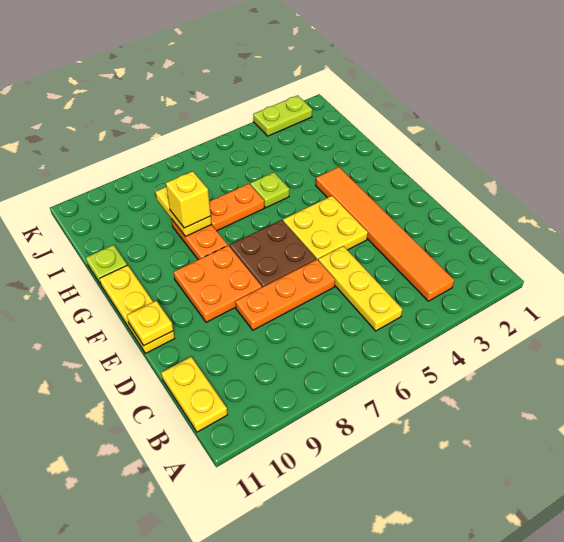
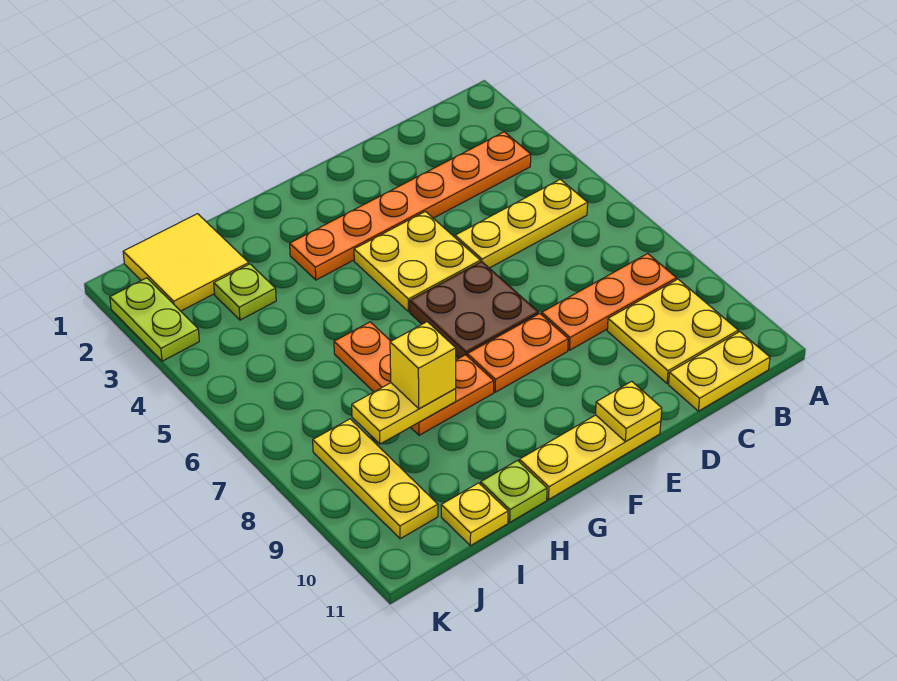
orange 1x6 tile [316,167,454,301] -> orange 1x6 plate [290,132,531,280]
none -> yellow 2x2 plate [607,279,738,384]
orange 1x3 plate [235,259,335,330] -> orange 1x3 plate turned to [542,254,676,350]
orange 2x2 plate [174,246,262,322] -> orange 1x2 plate [467,314,568,392]
lime 1x1 plate [250,172,289,208] -> lime 1x1 plate moved to [214,264,276,320]
none -> yellow 2x2 tile [123,214,249,311]
none -> yellow 1x1 plate [441,483,508,546]
none -> yellow 1x3 plate [313,419,438,539]

